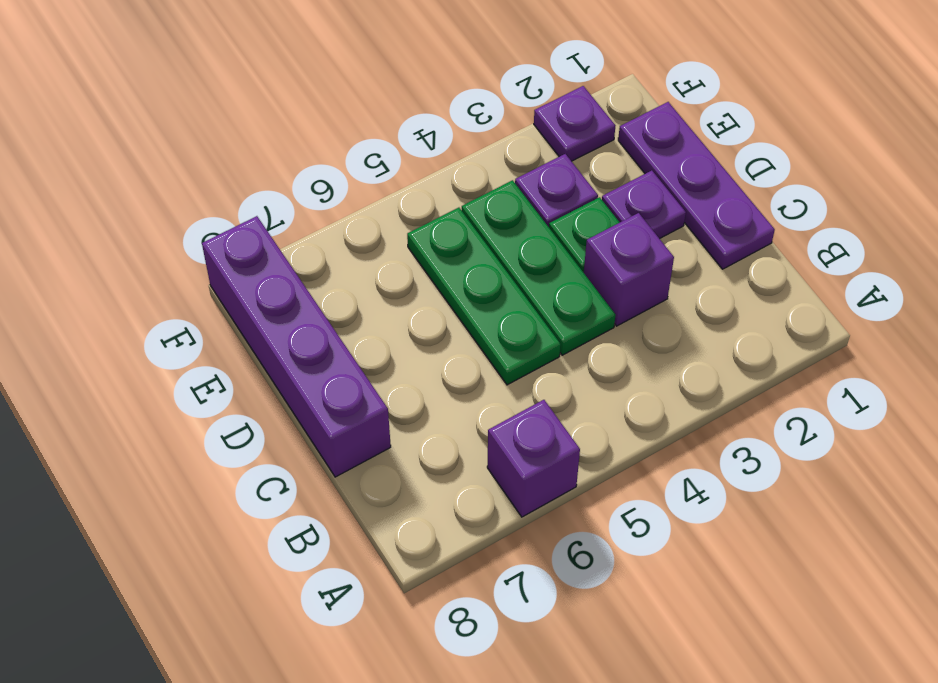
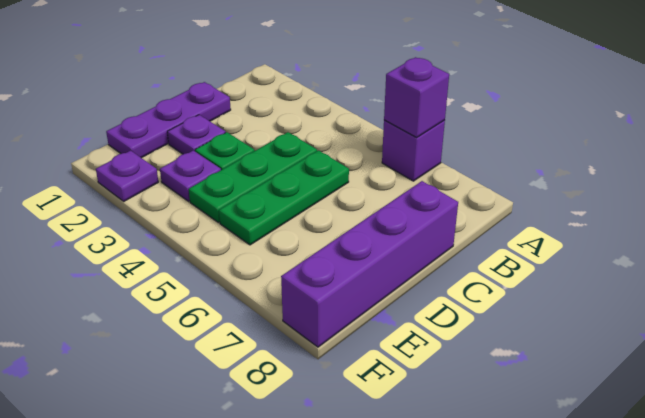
purple 1x1 brick [584,213,674,326] -> purple 1x1 brick moved to [384,57,449,137]

